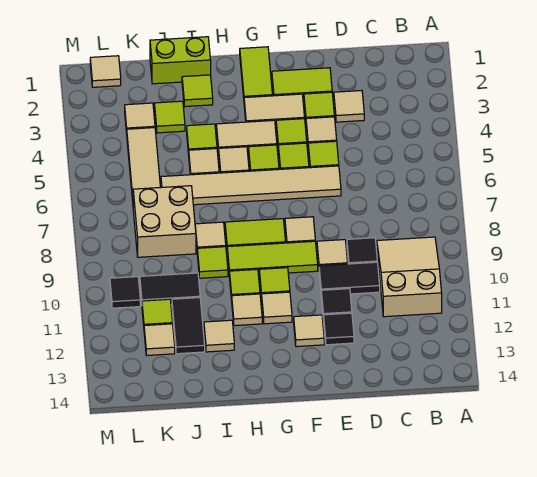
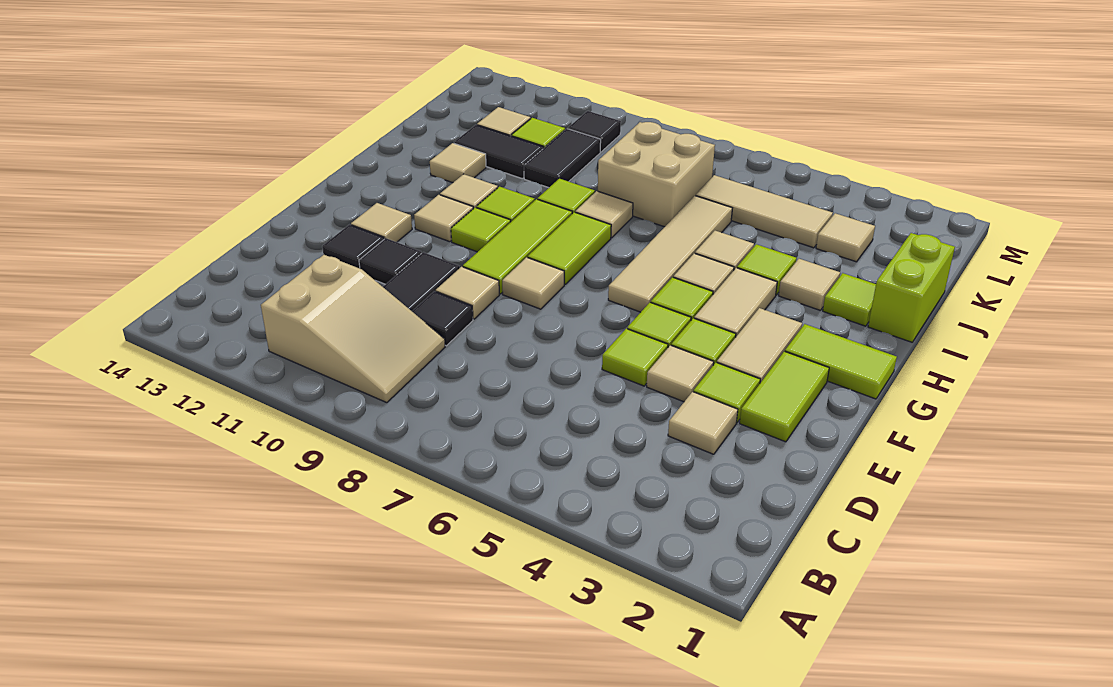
tan 1x6 tile [161,166,341,205] -> tan 1x4 tile [608,196,732,312]
lime 1x1 tile [154,101,185,133] -> none
tan 1x1 tile [90,56,121,87] -> tan 1x1 tile moved to [779,259,840,310]

